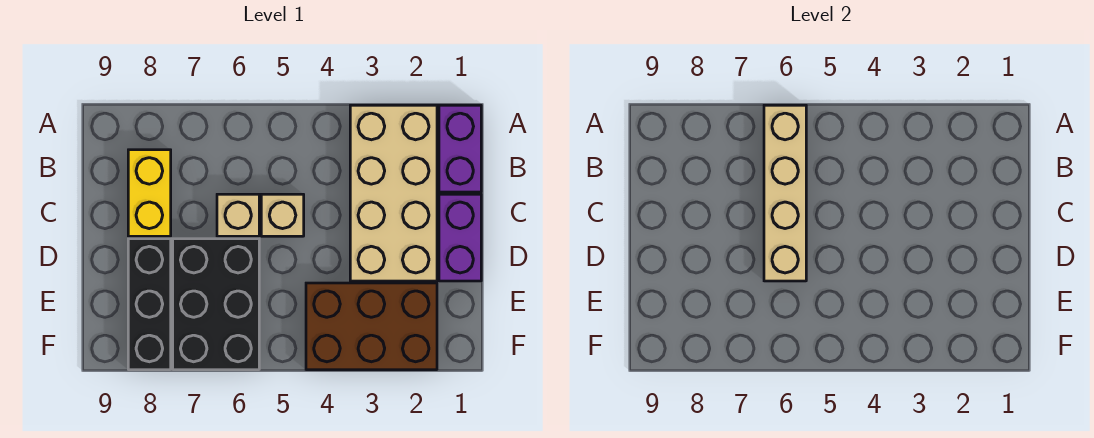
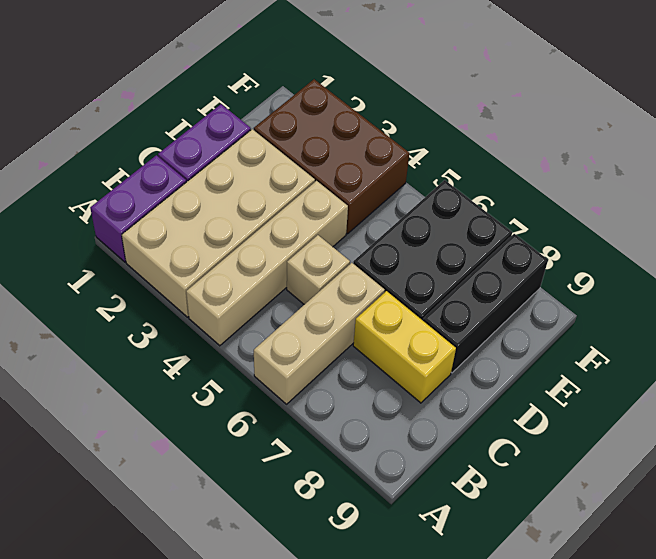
tan 1x4 brick [764,105,806,281] -> tan 1x4 brick moved to [186,181,348,346]
yellow 1x2 brick [128,150,171,236] -> yellow 1x2 brick turned to [353,291,456,403]
tan 1x1 brick [217,194,259,236] -> tan 1x3 brick [254,263,385,404]

